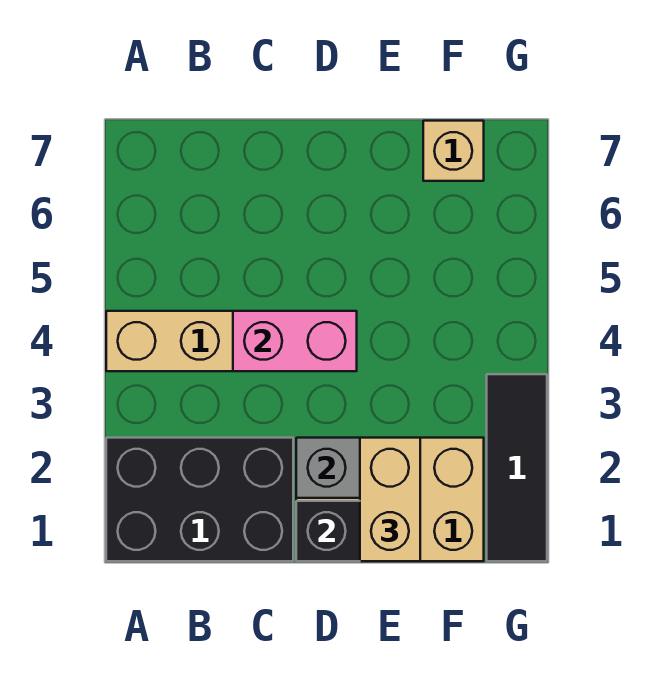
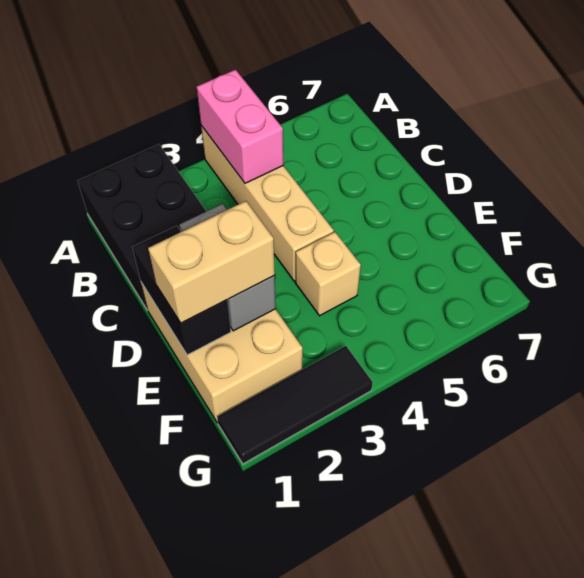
pink 1x2 brick [233,311,357,371] -> pink 1x2 brick moved to [197,70,283,183]
tan 1x1 brick [423,121,484,181] -> tan 1x1 brick moved to [295,232,361,316]

